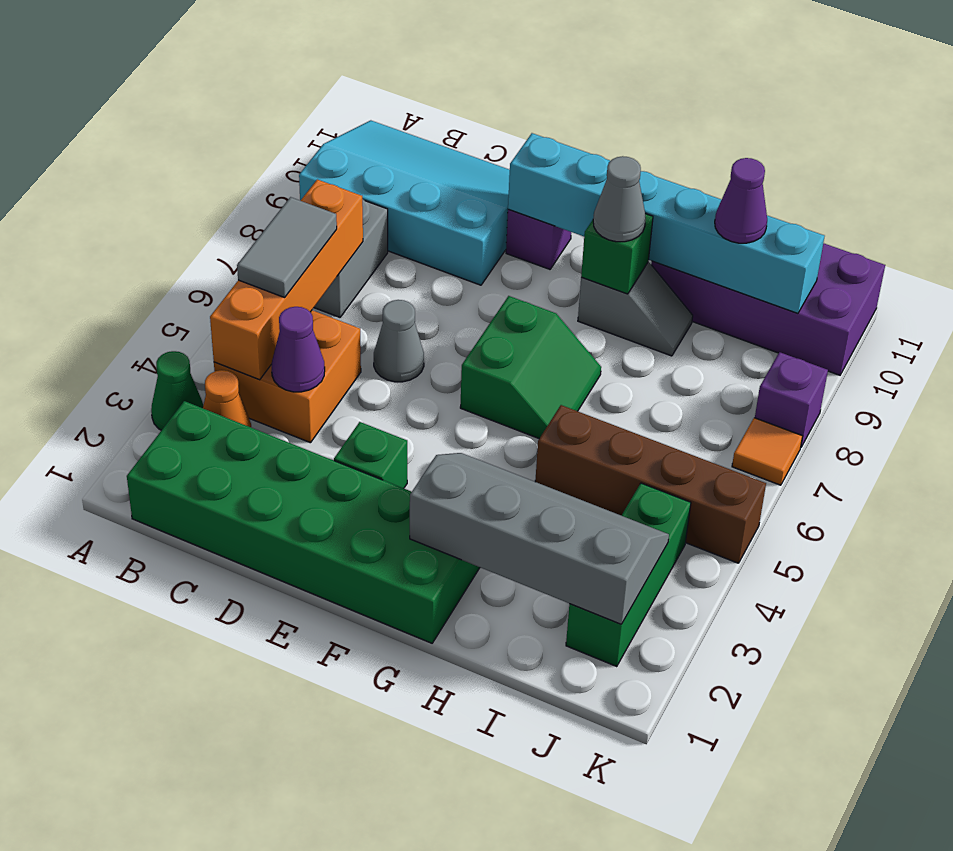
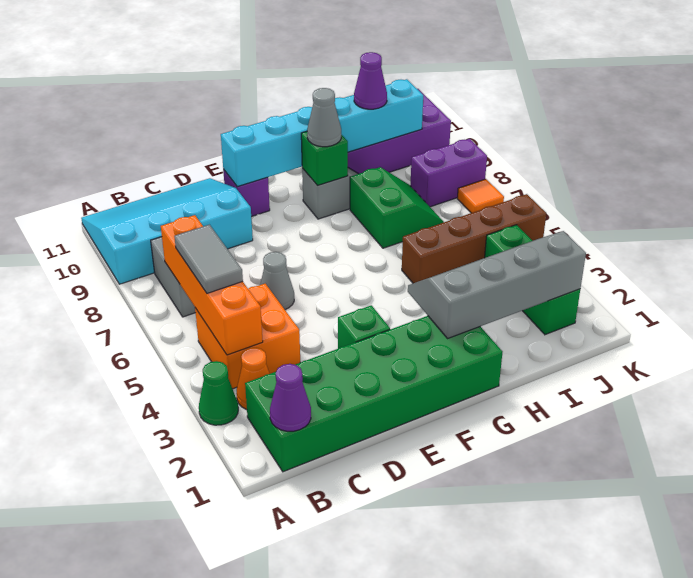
purple 1x1 cone [272,307,325,392] -> purple 1x1 cone moved to [270,364,311,431]
green 2x2 slope [460,296,601,439] -> green 2x2 slope moved to [350,167,444,248]
purple 1x1 brick [755,352,828,447] -> purple 1x2 brick [410,139,487,207]

